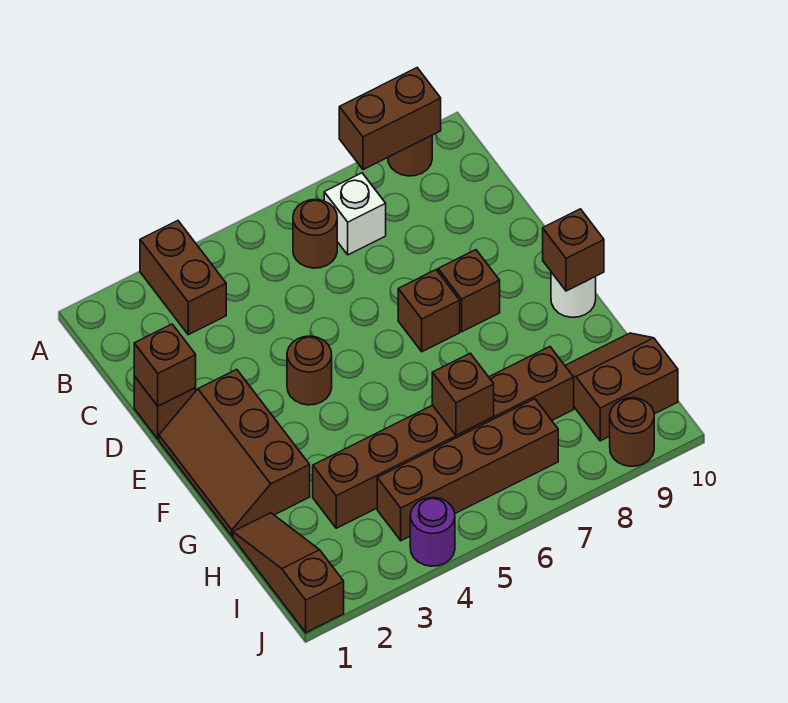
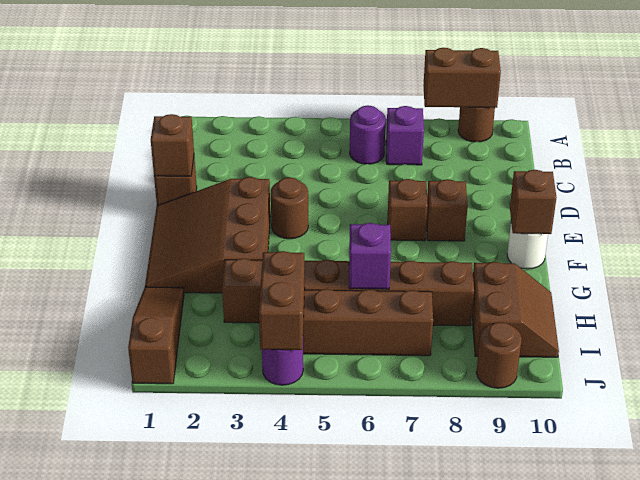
brown 1x2 brick [140,221,226,335] -> brown 1x2 brick moved to [259,251,305,350]
brown 1x1 round brick [293,199,337,268] -> purple 1x1 round brick [350,105,386,164]
white 1x1 brick [324,173,386,255] -> purple 1x1 brick [386,106,424,165]
brown 2x3 slope [159,369,310,536] -> brown 3x3 slope [145,177,270,293]
brown 1x1 brick [432,353,494,435] -> purple 1x1 brick [349,223,391,289]
brown 2x2 slope [565,333,678,441] -> brown 2x2 slope turned to [472,262,559,357]

